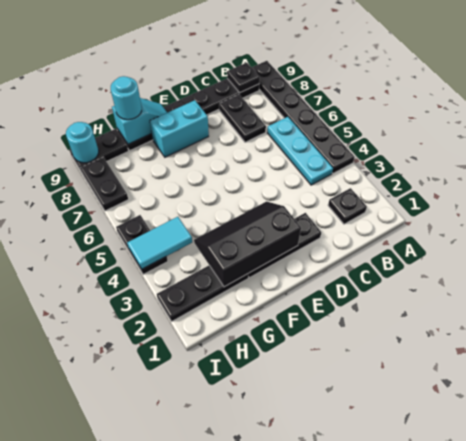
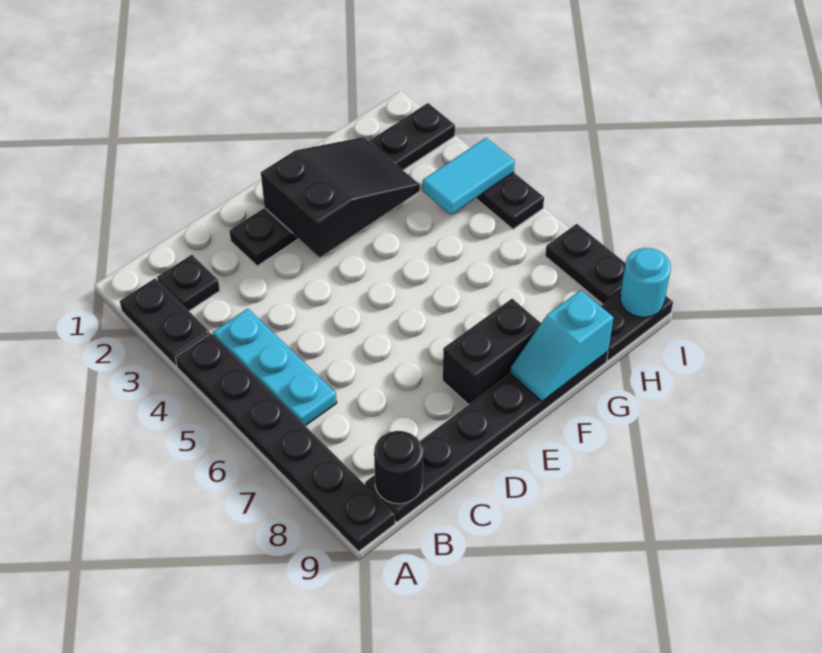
black 1x1 plate [227,63,260,92] -> black 1x1 round brick [374,431,423,504]
black 1x2 plate [219,95,266,142] -> black 1x2 plate moved to [120,278,210,366]
black 2x3 slope [194,201,301,287] -> black 2x3 slope turned to [261,137,420,257]
cyan 1x2 brick [150,100,209,157] -> black 1x2 brick [443,299,541,405]
cyan 1x1 round brick [111,76,142,120] -> none

